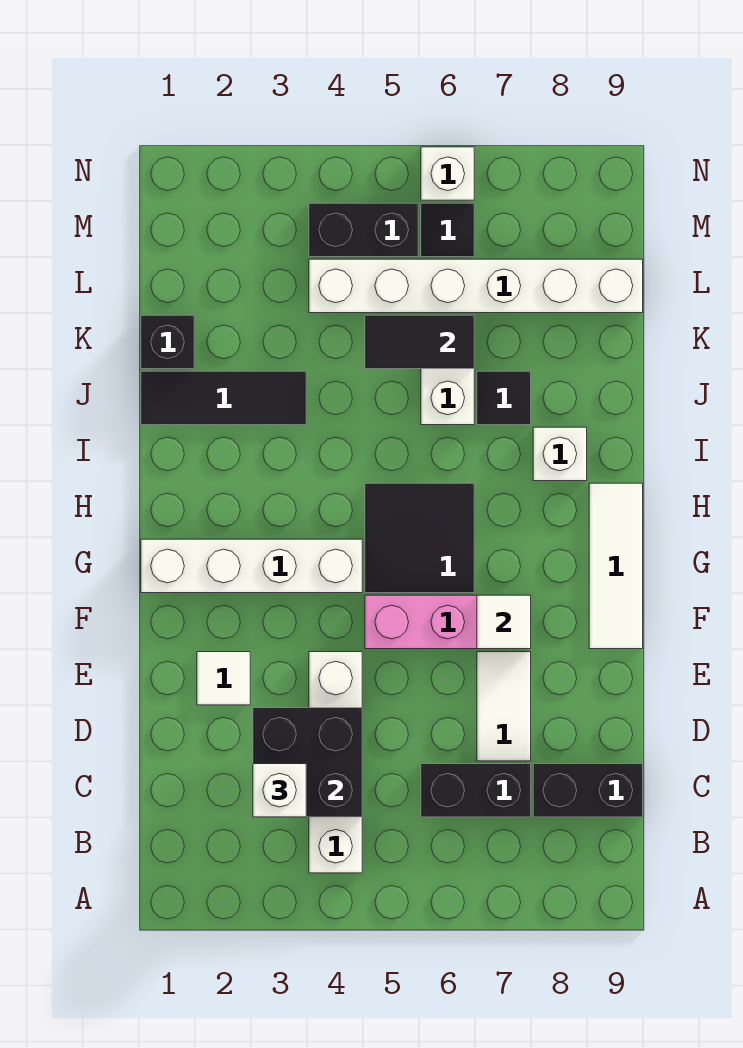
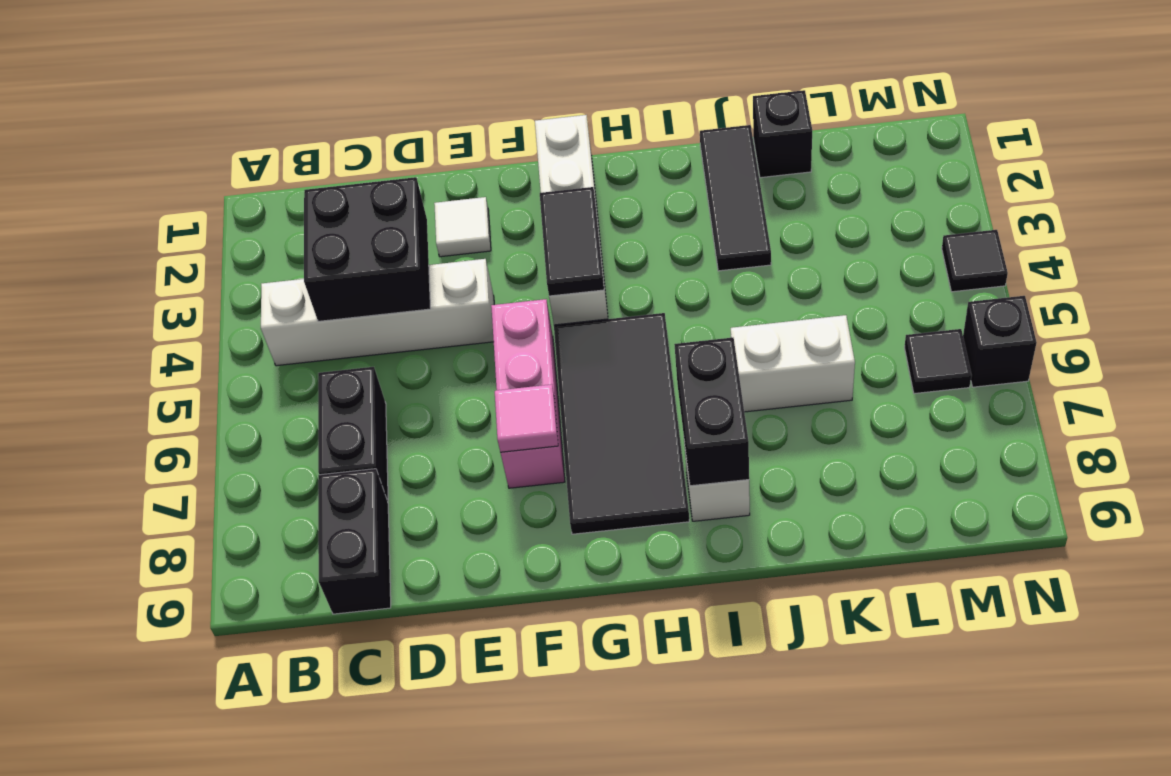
white 1x1 brick [253,764,306,817] -> none
white 1x2 tile [477,652,531,761] -> none
white 1x1 tile [477,595,531,649] -> pink 1x1 tile [495,384,558,452]
white 1x3 tile [589,483,643,649] -> none
black 2x2 tile [365,483,474,593] -> black 2x4 tile [554,313,689,534]
black 1x1 tile [477,371,531,425] -> black 1x1 tile moved to [942,230,1008,292]
black 1x2 tile [365,315,474,369] -> black 1x2 tile moved to [540,187,604,296]
white 1x6 brick [309,259,643,313] -> none
black 1x2 brick [309,203,418,257] -> black 1x2 brick moved to [674,338,749,486]
white 1x1 brick [421,147,474,200] -> black 1x1 brick [963,296,1037,387]

